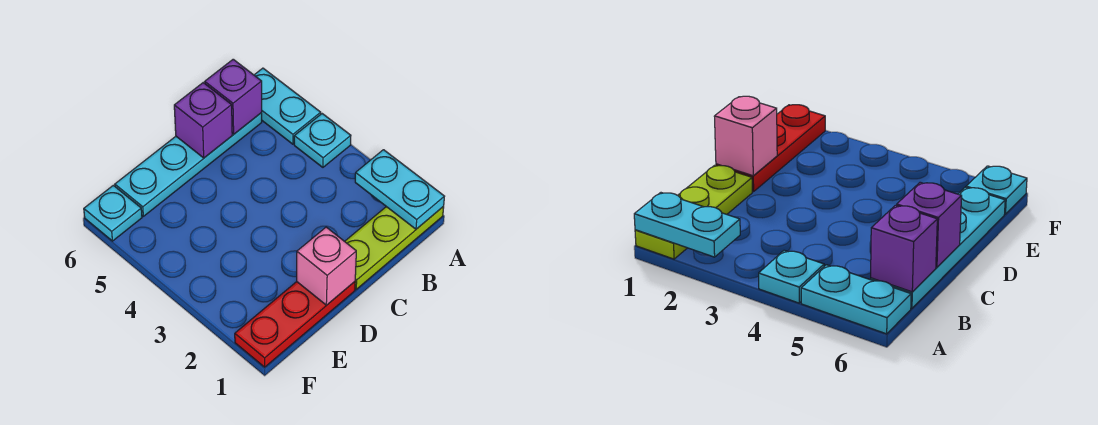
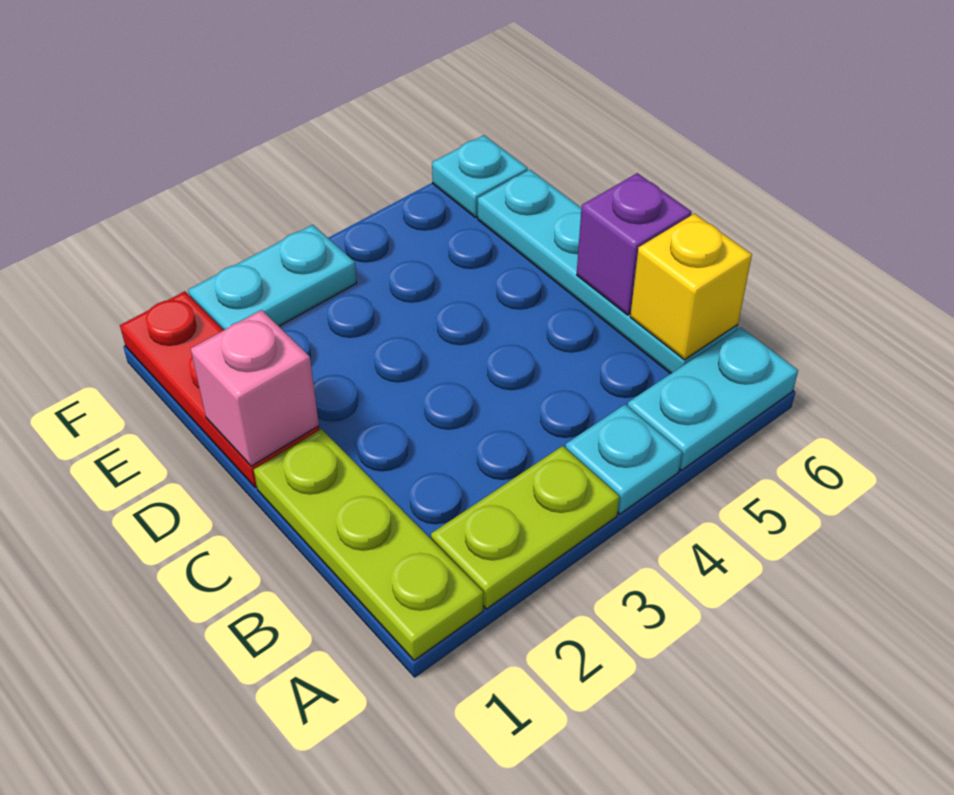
cyan 1x2 plate [355,150,444,229] -> cyan 1x2 plate moved to [188,225,357,330]
none -> lime 1x2 plate [431,446,619,609]
purple 1x1 brick [205,59,262,134] -> yellow 1x1 brick [630,214,752,360]

